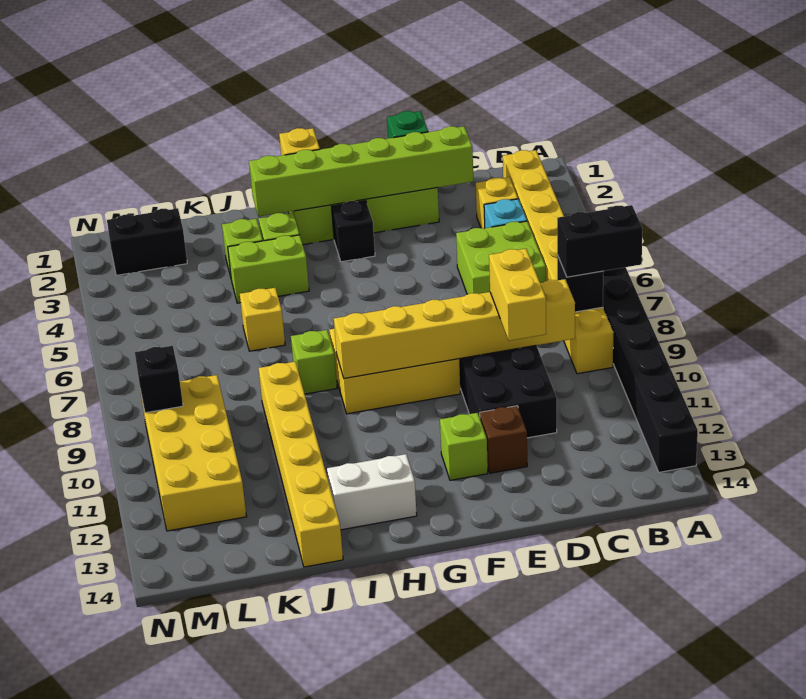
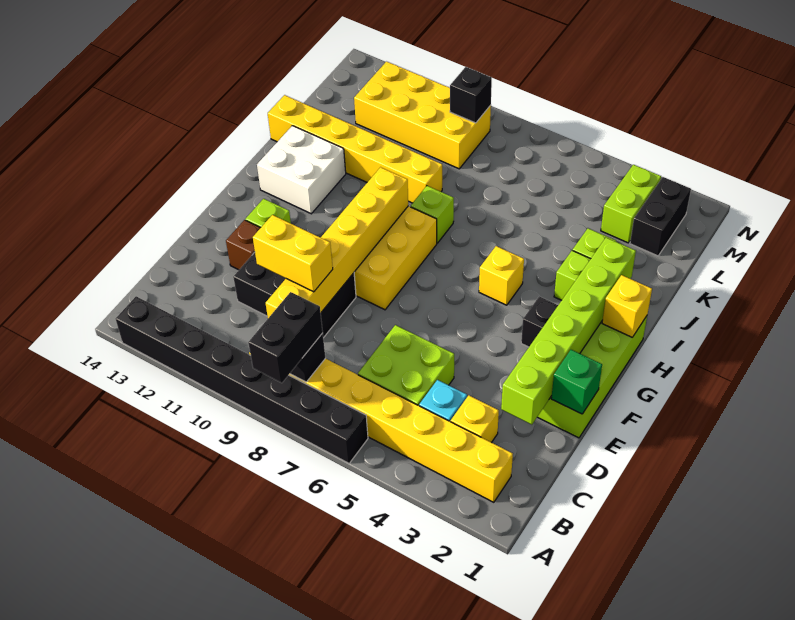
white 1x2 brick [327,454,417,530] -> white 2x2 brick [257,126,346,214]
lime 1x2 brick [228,235,309,303] -> lime 1x2 brick moved to [601,165,661,243]
yellow 1x1 brick [240,288,285,351] -> yellow 1x1 brick moved to [479,246,524,305]

